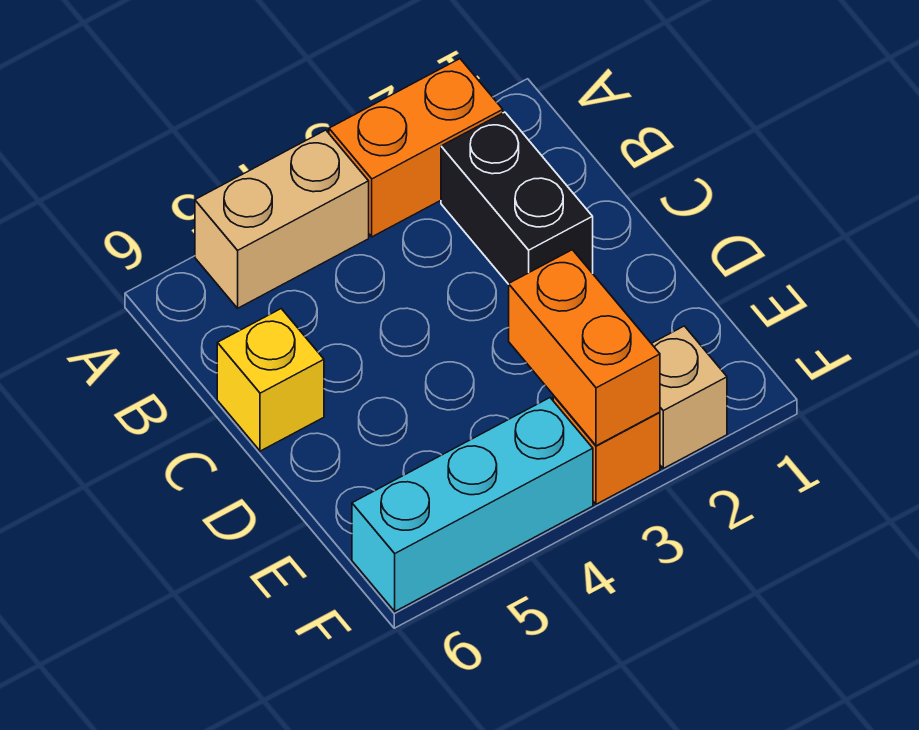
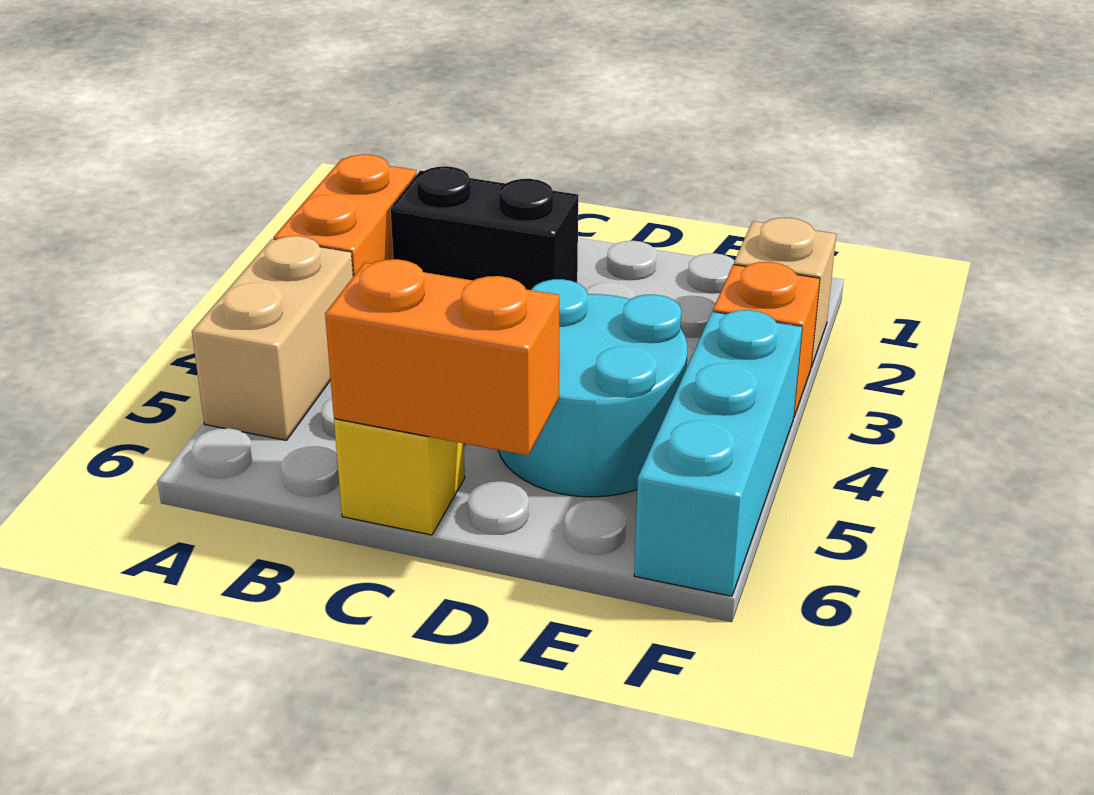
none -> cyan 2x2 round brick [498,279,687,497]
orange 1x2 brick [509,250,660,446] -> orange 1x2 brick moved to [325,259,559,456]

